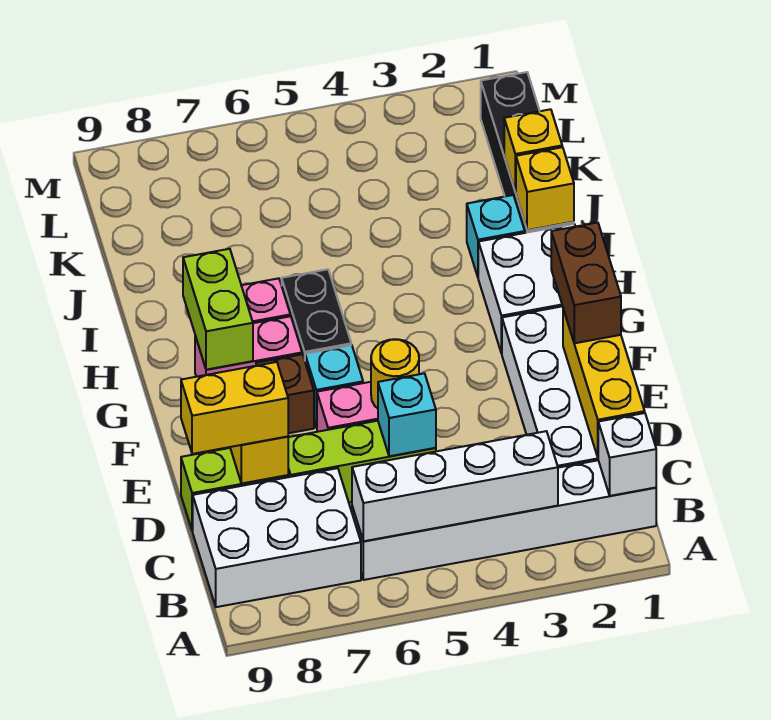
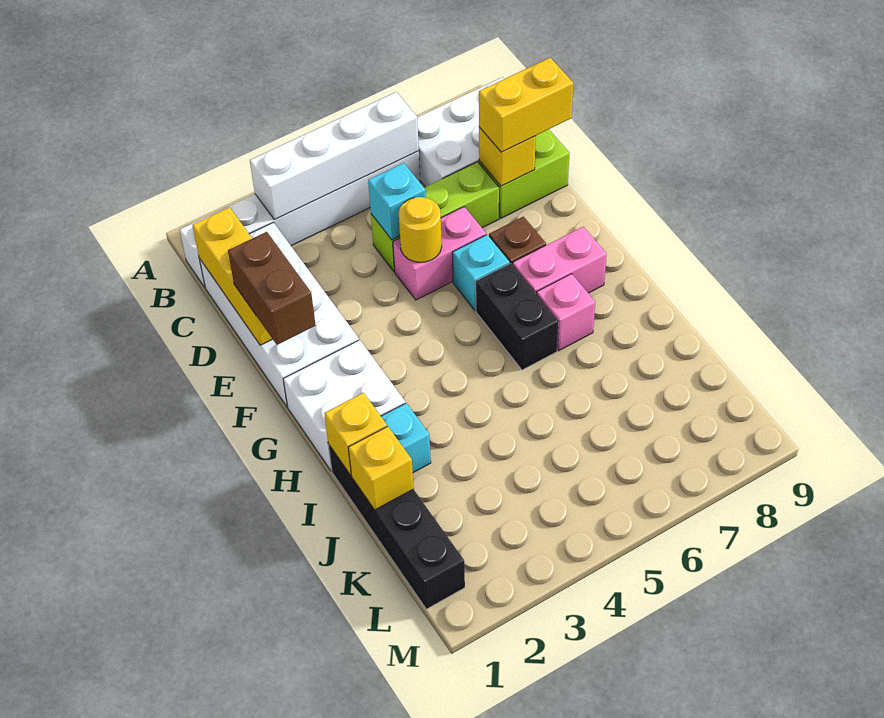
white 1x1 brick [598,413,656,496] -> none
lime 1x2 brick [183,249,253,370] -> none

